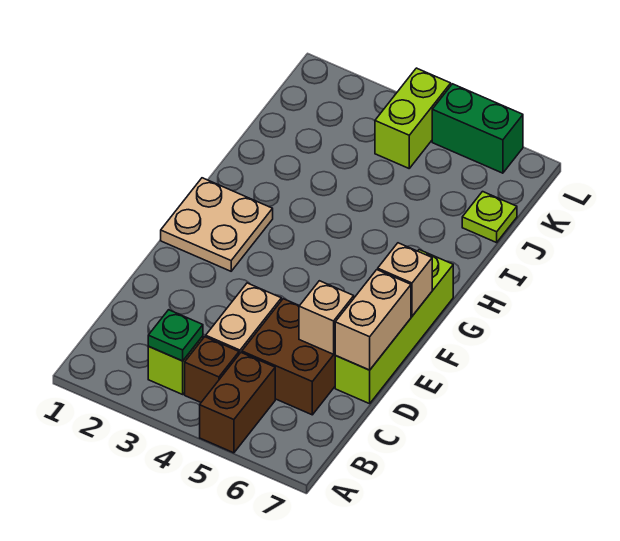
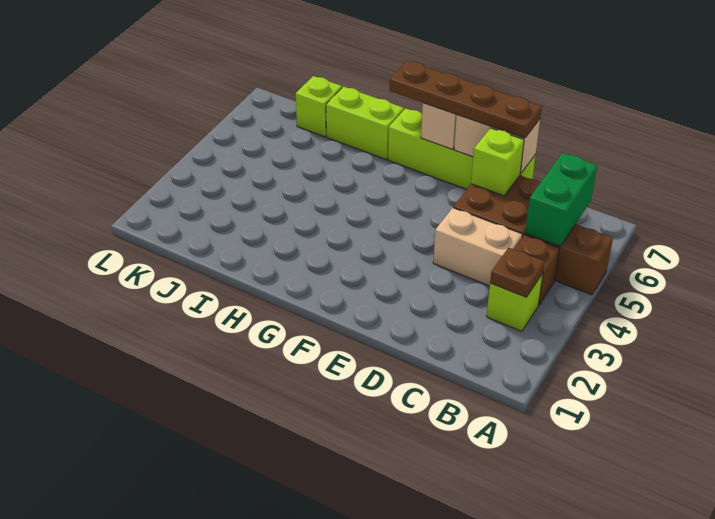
green 1x1 plate [148,310,203,361] -> brown 1x1 plate [490,248,545,297]
tan 1x1 brick [299,281,354,354] -> lime 1x1 brick [471,128,524,196]
none -> brown 1x4 plate [390,61,542,138]
tan 2x2 plate [161,178,273,271] -> none
lime 1x1 plate [462,192,517,243] -> lime 1x1 brick [296,76,342,137]
lime 1x2 brick [375,68,451,168] -> lime 1x2 brick moved to [326,87,404,159]
green 1x2 brick [432,84,523,173] -> green 1x2 brick moved to [525,153,597,246]

